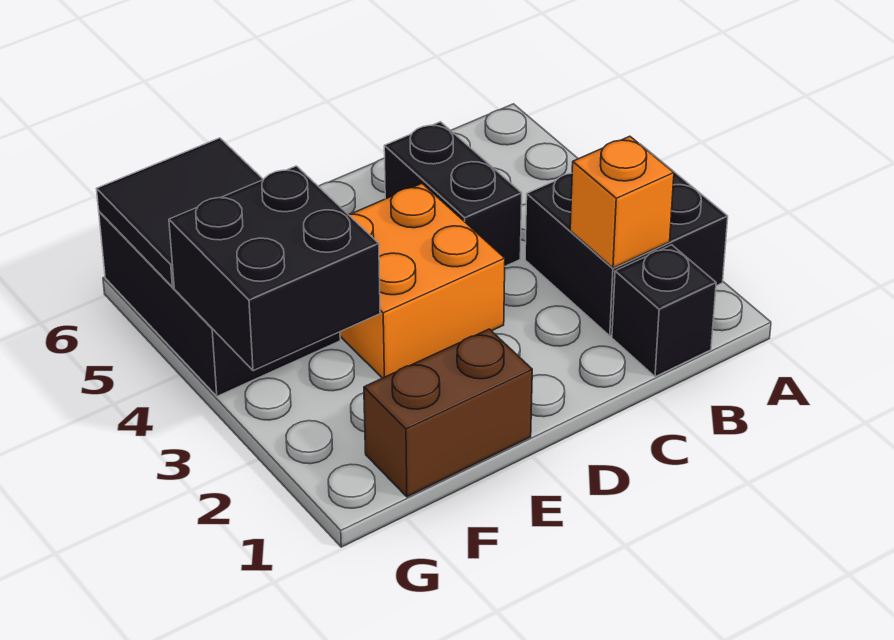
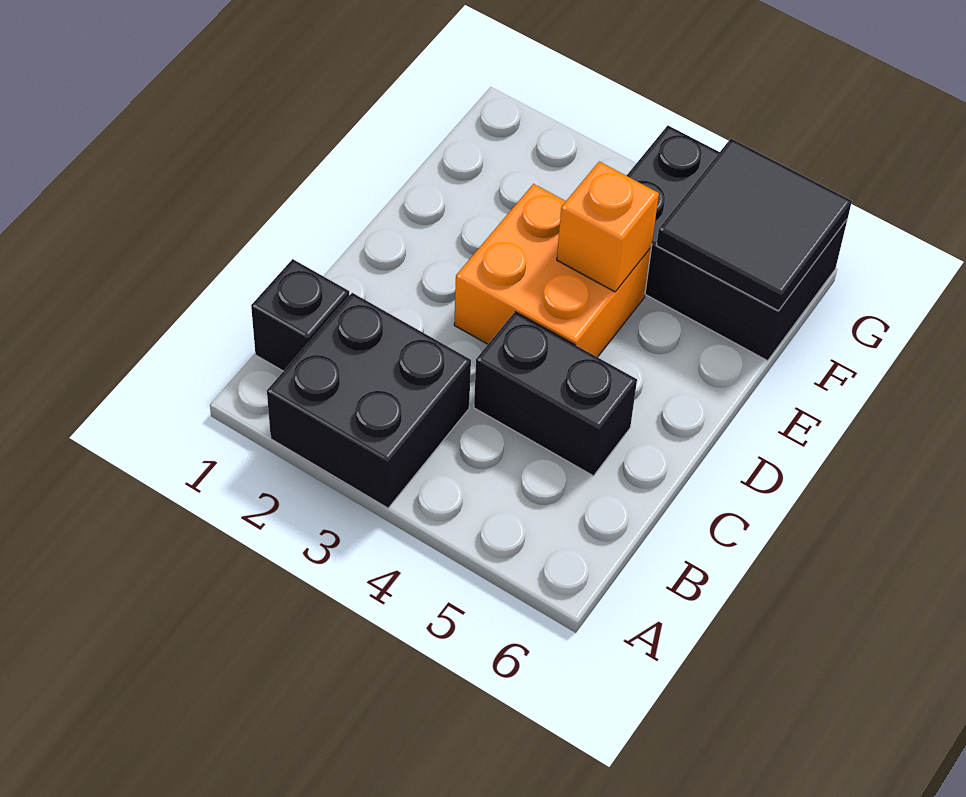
orange 1x1 brick [570,136,674,268] -> orange 1x1 brick moved to [557,162,659,292]
brown 1x2 brick [364,329,532,497] -> none
black 2x2 brick [169,166,380,371] -> none

